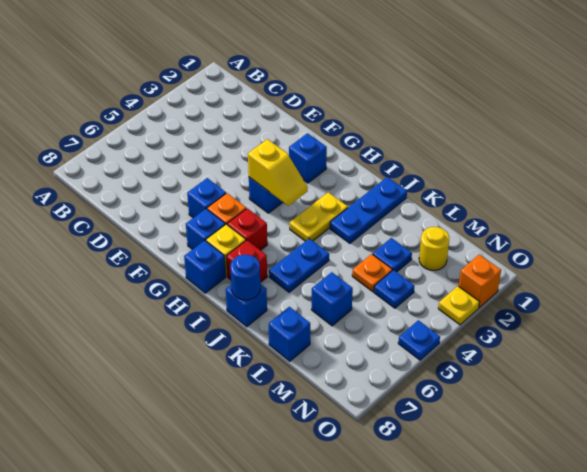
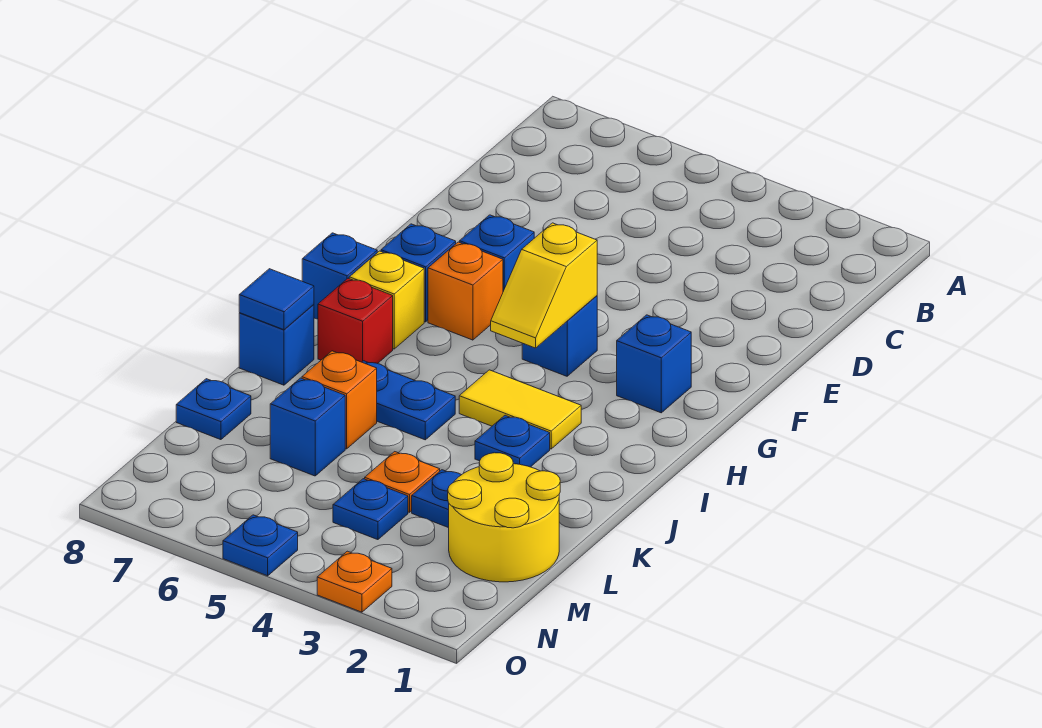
red 1x1 brick [227,208,267,250] -> none
yellow 1x2 plate [290,192,348,241] -> yellow 1x2 tile [459,370,581,449]
blue 1x3 plate [330,177,407,243] -> blue 1x1 plate [475,415,550,467]
blue 1x1 round brick [230,255,260,300] -> blue 1x1 tile [239,269,314,330]
blue 1x1 brick [269,307,310,361] -> blue 1x1 plate [176,379,251,440]
yellow 1x1 round brick [419,227,449,270] -> yellow 2x2 round brick [448,453,560,582]
orange 1x1 brick [459,254,501,308] -> orange 1x1 brick moved to [302,351,377,449]
yellow 1x1 plate [438,286,480,325] -> orange 1x1 plate [317,551,392,612]

